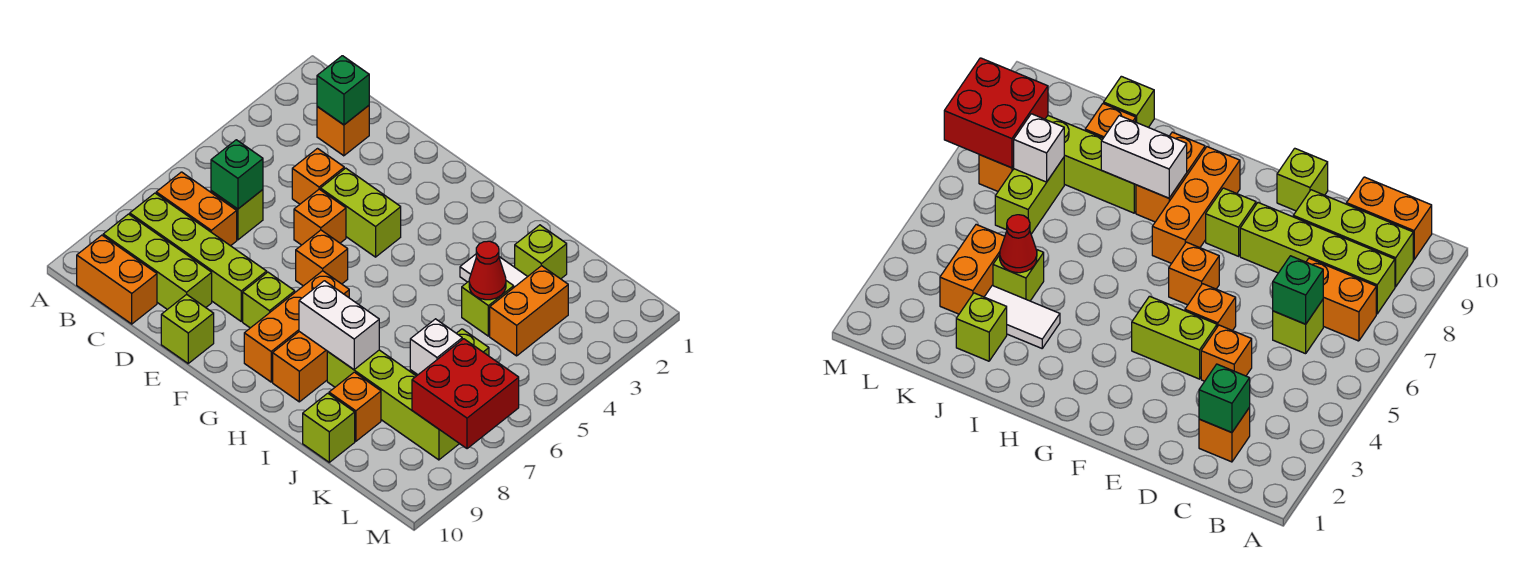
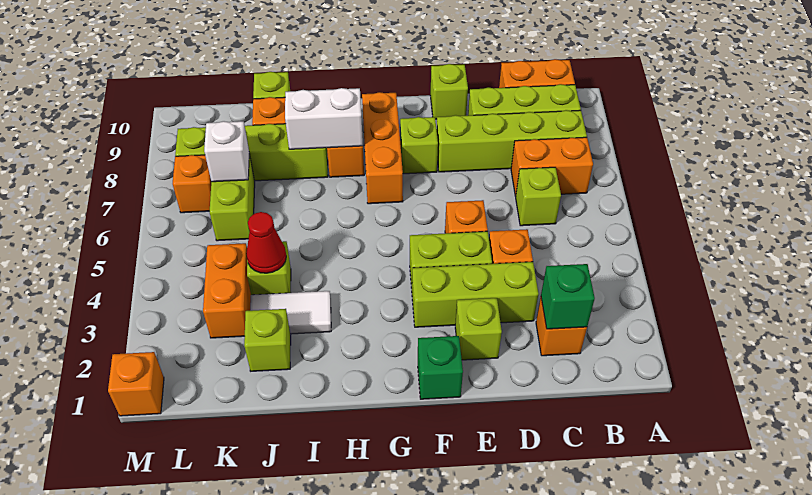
green 1x1 brick [211,140,263,209] -> green 1x1 brick moved to [418,336,463,399]
none -> lime 1x3 brick [412,262,539,327]
none -> lime 1x1 brick [455,298,502,360]
orange 1x1 brick [296,230,348,286] -> orange 1x1 brick moved to [108,352,164,416]
red 2x2 brick [412,339,519,449] -> none

